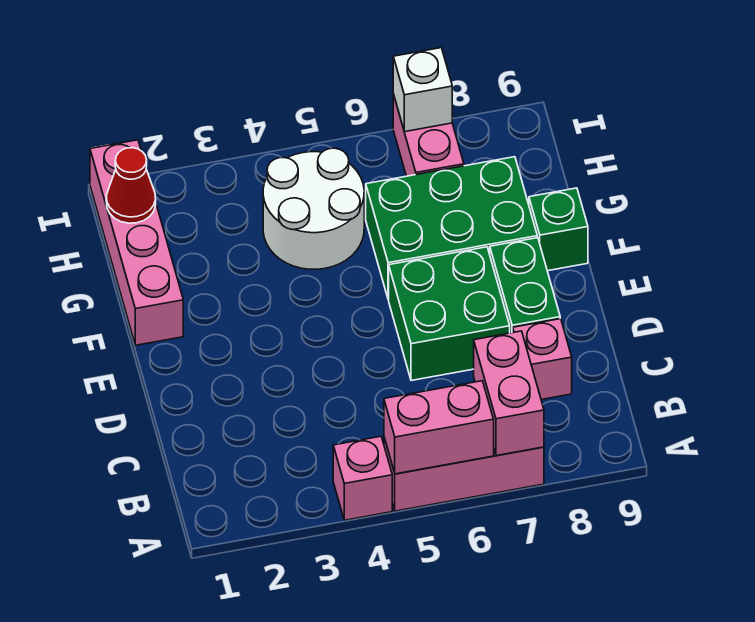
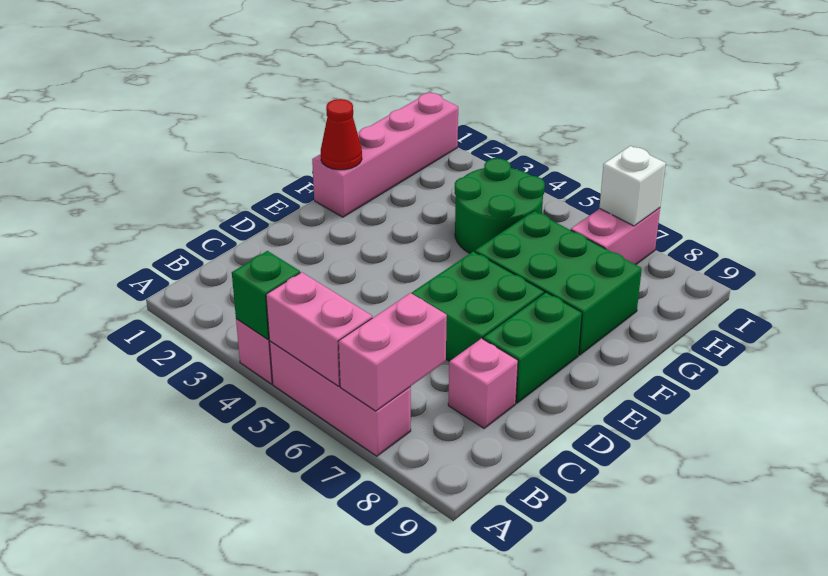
green 1x1 brick [529,188,588,271] -> green 1x1 brick moved to [232,251,300,339]
white 2x2 round brick [263,148,364,269] -> green 2x2 round brick [454,158,545,253]
red 1x1 cone [106,148,156,223] -> red 1x1 cone moved to [321,99,362,170]

